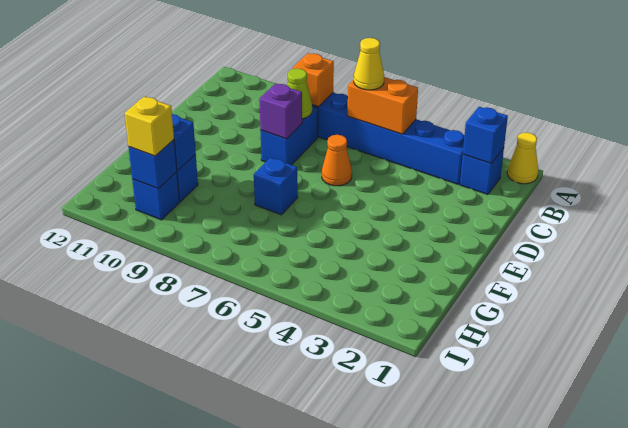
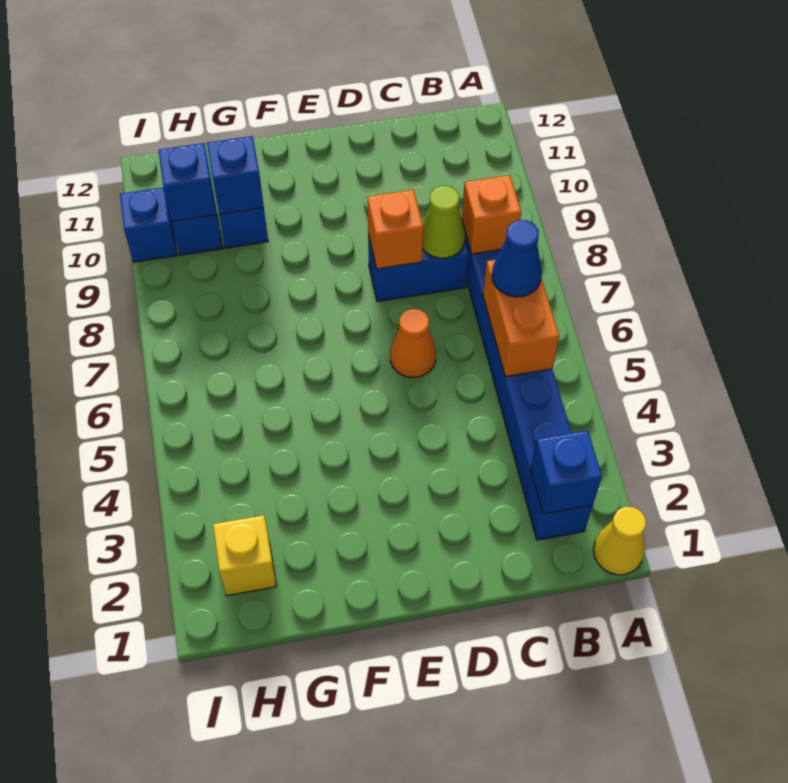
yellow 1x1 cone [354,38,384,90] -> blue 1x1 cone [492,220,542,297]
purple 1x1 brick [259,83,302,139] -> orange 1x1 brick [367,190,423,269]
blue 1x1 brick [254,158,298,215] -> blue 1x1 brick moved to [120,187,177,262]
yellow 1x1 brick [125,97,174,156] -> yellow 1x1 brick moved to [213,515,277,596]

